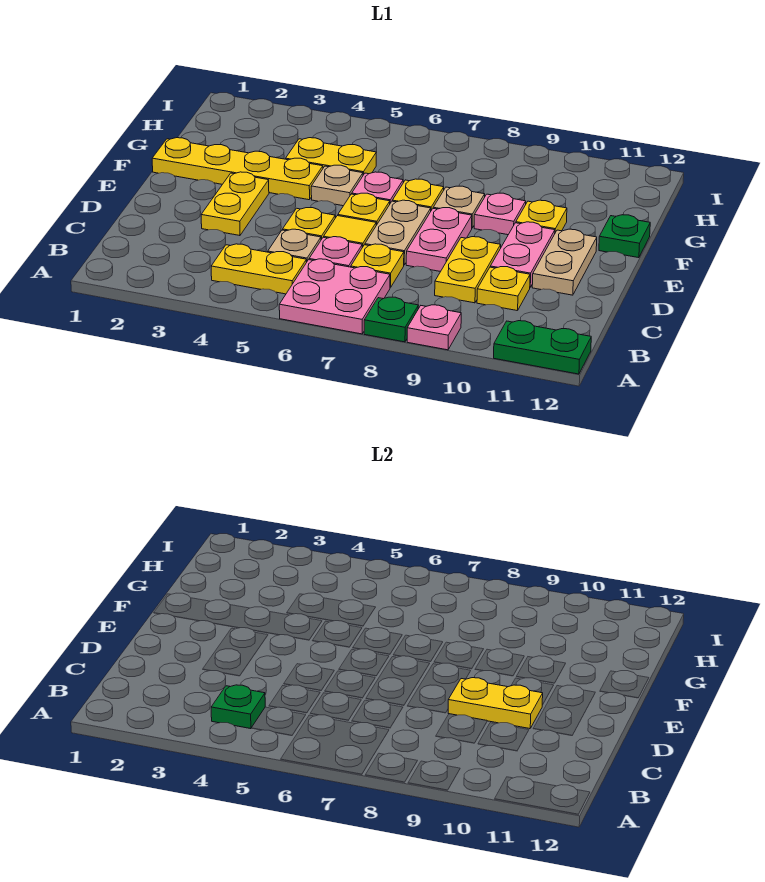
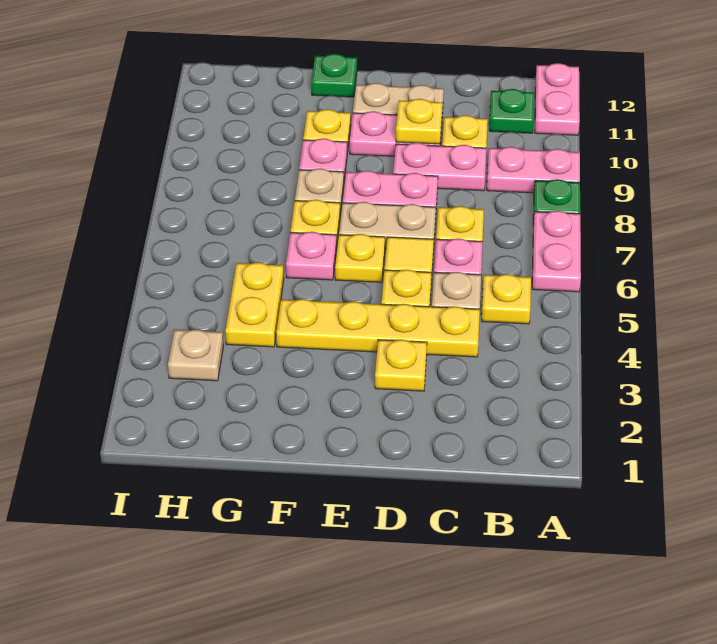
pink 2x2 plate [279,259,390,334] -> pink 1x2 plate [532,211,581,292]
pink 1x1 plate [407,305,461,350] -> pink 1x2 plate [487,147,580,193]
green 1x2 plate [494,321,591,374] -> pink 1x2 plate [535,63,580,135]
yellow 1x2 plate [211,244,307,294] -> yellow 1x1 plate [482,274,531,324]
green 1x1 plate [211,685,265,729] -> green 1x1 plate moved to [489,89,534,133]
yellow 1x2 plate [435,237,501,303] -> pink 1x2 plate [393,143,486,191]
yellow 1x2 plate [201,172,269,236] -> yellow 1x1 plate [375,340,427,391]
yellow 1x2 plate [448,678,543,729] -> yellow 1x1 plate [396,99,442,144]
yellow 1x4 plate [152,138,323,200] -> yellow 1x4 plate turned to [276,299,480,357]
tan 1x1 plate [311,165,363,206] -> tan 1x1 plate moved to [168,330,223,381]

